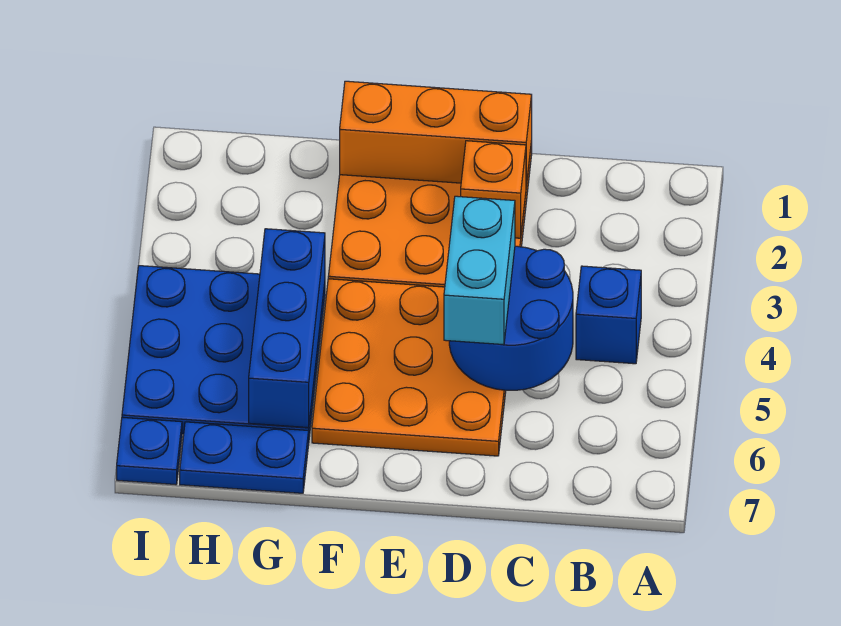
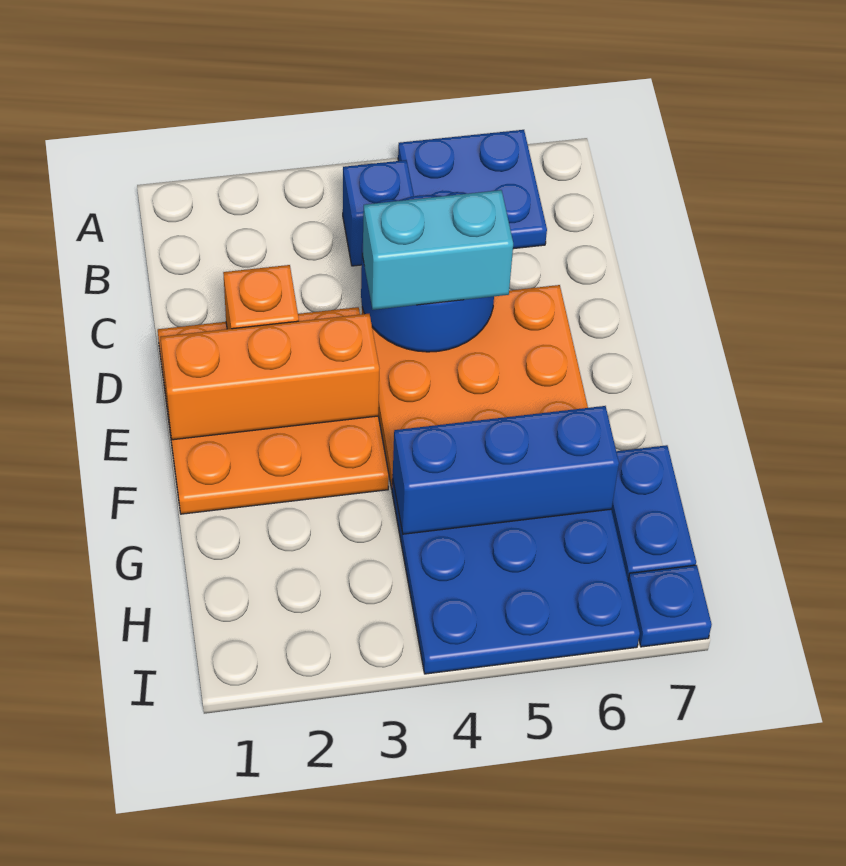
none -> blue 2x2 plate [398,130,547,249]
orange 1x3 brick [340,81,532,186] -> orange 1x3 brick turned to [160,314,379,440]

